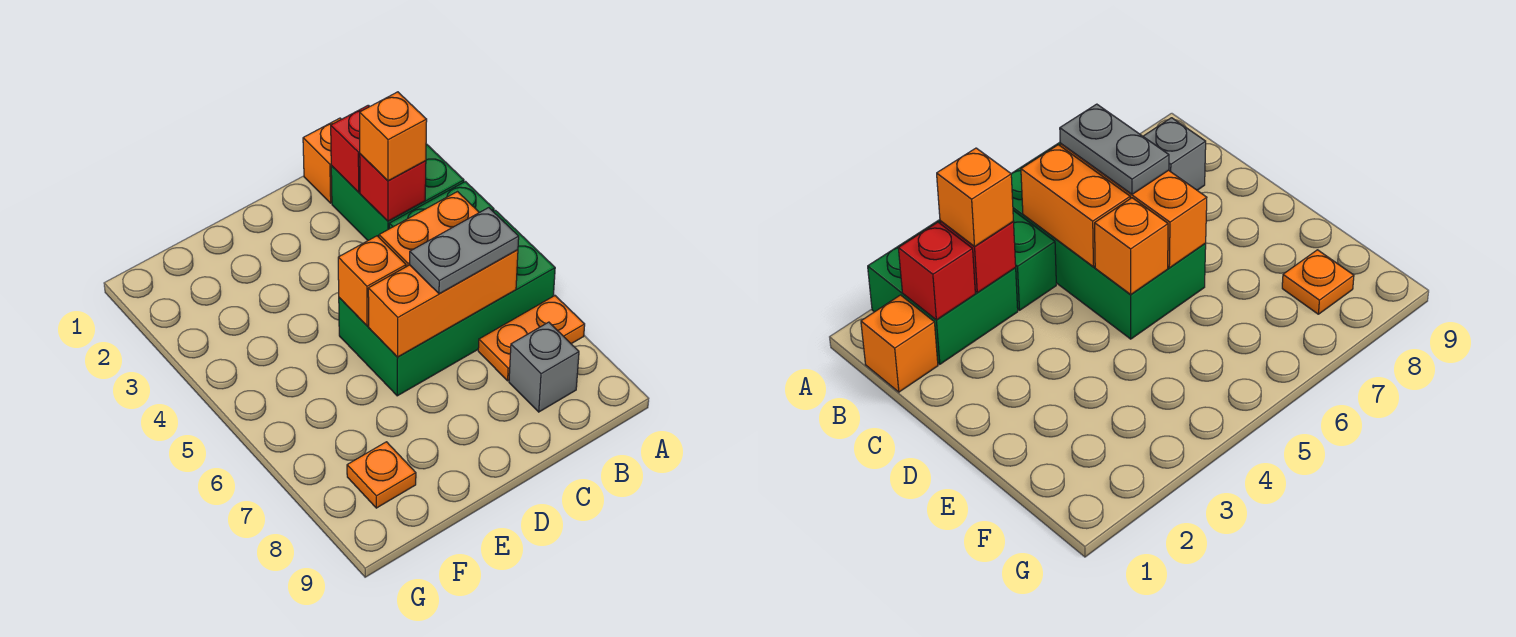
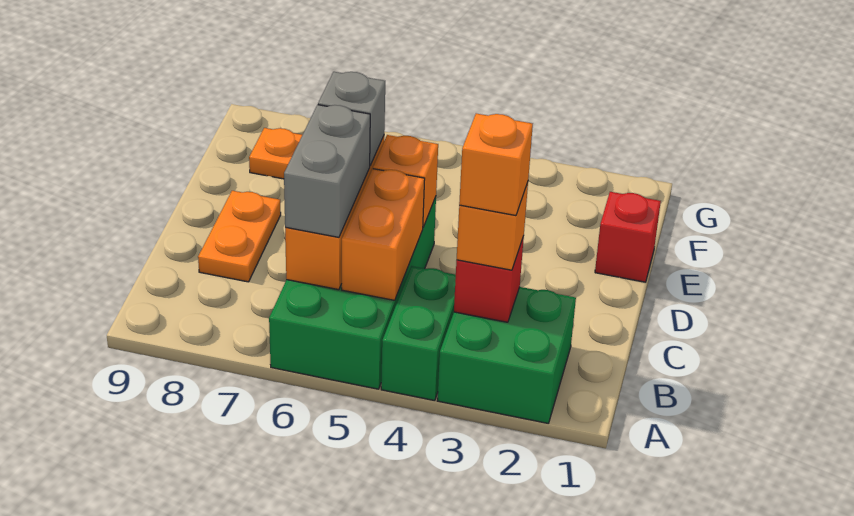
orange 1x2 plate [478,296,585,381] -> orange 1x2 plate moved to [198,191,281,282]
orange 1x1 brick [303,118,341,203] -> orange 1x1 brick moved to [459,113,533,216]
red 1x1 brick [331,105,370,192] -> red 1x1 brick moved to [595,192,661,282]
grey 1x2 plate [410,208,519,294] -> grey 1x2 brick [284,105,370,237]
grey 1x1 brick [509,322,579,412] -> grey 1x1 brick moved to [318,72,385,166]

